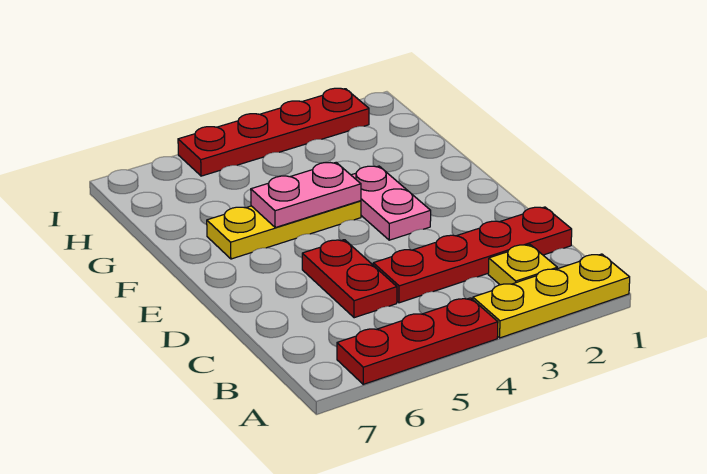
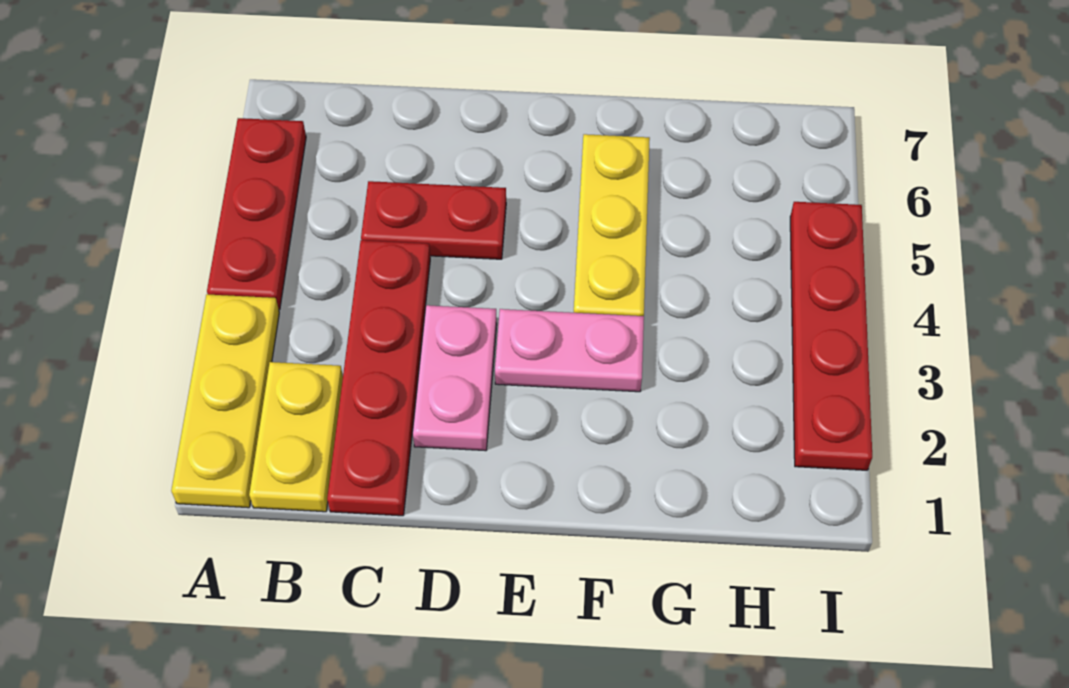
yellow 1x1 plate [488,245,557,285] -> yellow 1x2 plate [249,362,343,512]
pink 1x2 plate [251,163,361,227] -> pink 1x2 plate moved to [413,305,497,451]

